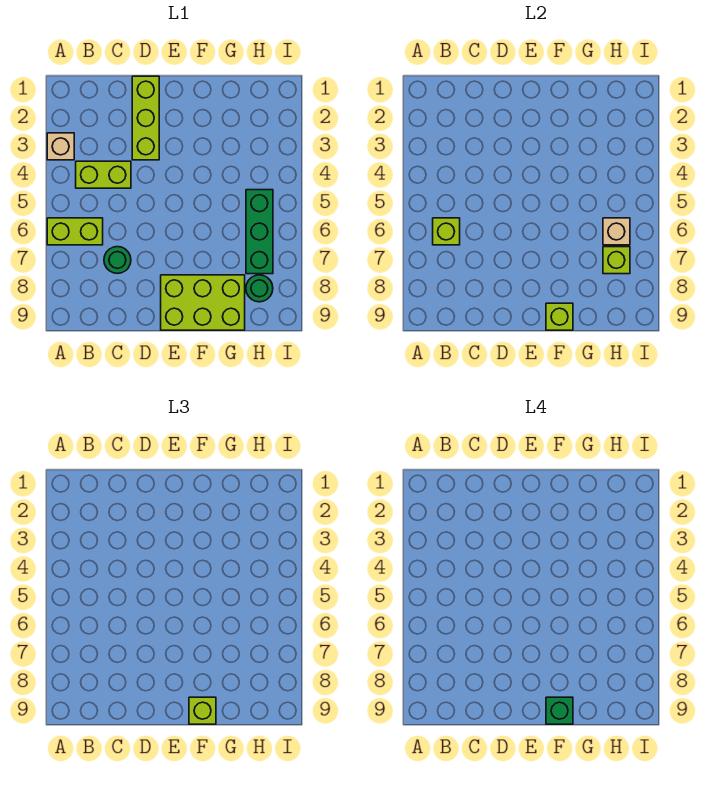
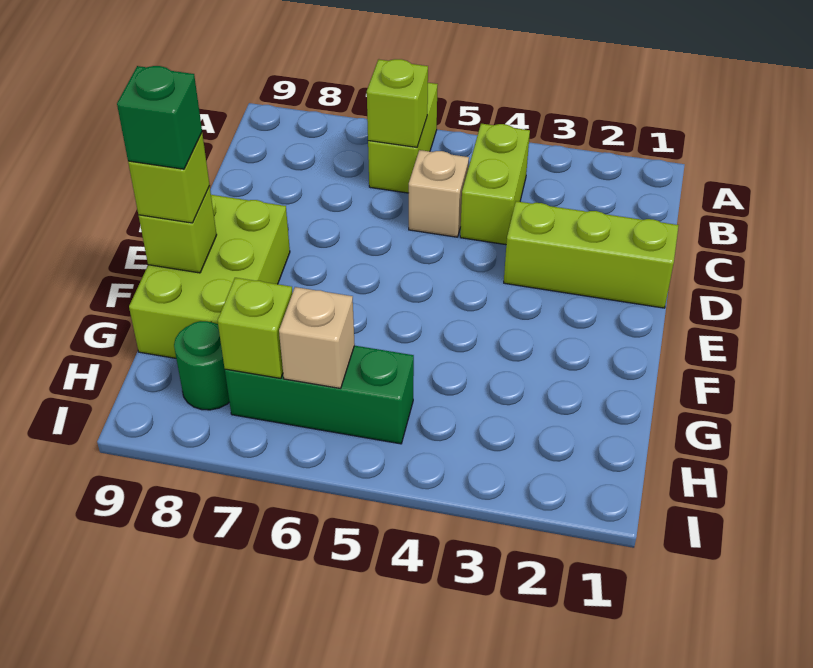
tan 1x1 brick [47,133,74,160] -> tan 1x1 brick moved to [409,150,469,237]
green 1x1 round brick [104,247,131,273] -> none

